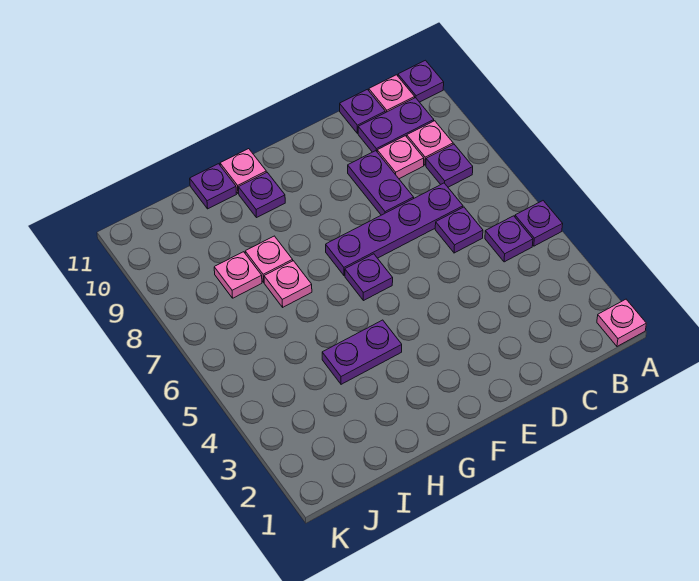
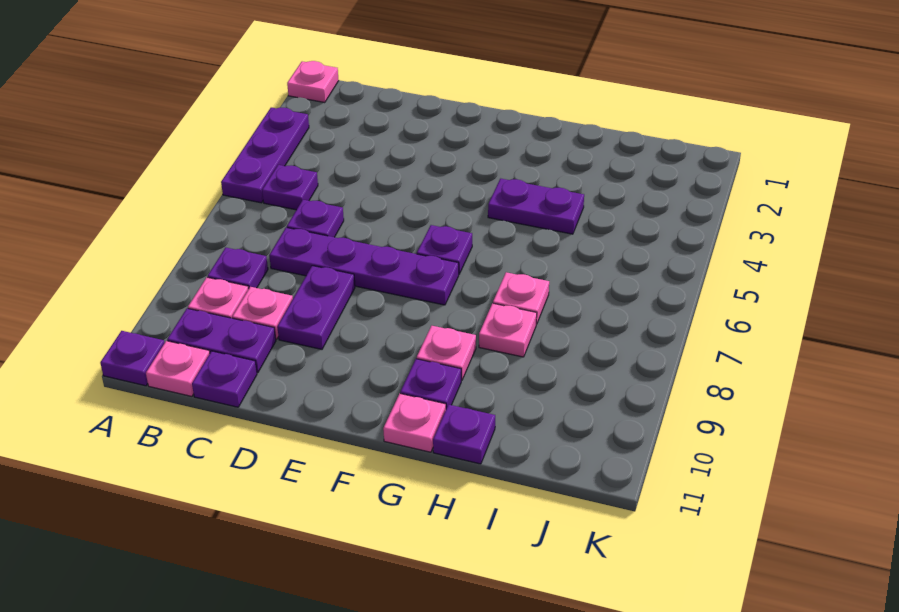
purple 1x1 plate [515,201,563,246] -> purple 1x3 plate [221,108,309,203]
pink 1x1 plate [214,252,262,298] -> pink 1x1 plate moved to [417,326,476,380]

